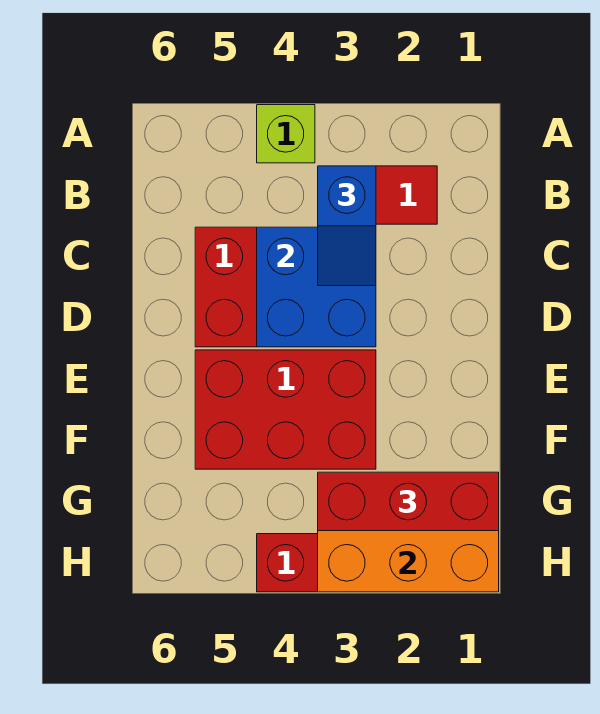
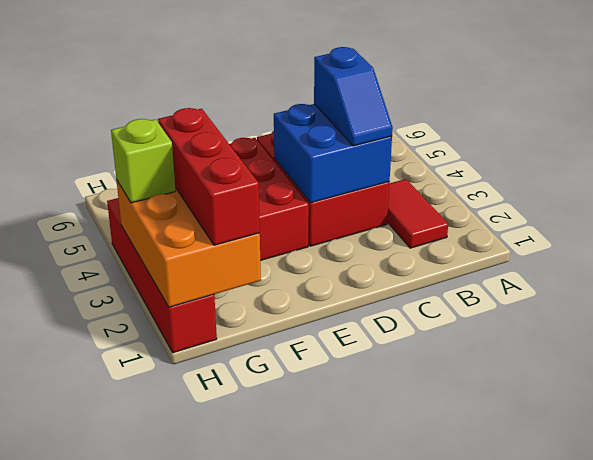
lime 1x1 brick [257,105,315,163] -> lime 1x1 brick moved to [111,119,176,203]
blue 1x2 slope [318,166,376,286] -> blue 1x2 slope turned to [314,47,393,146]

